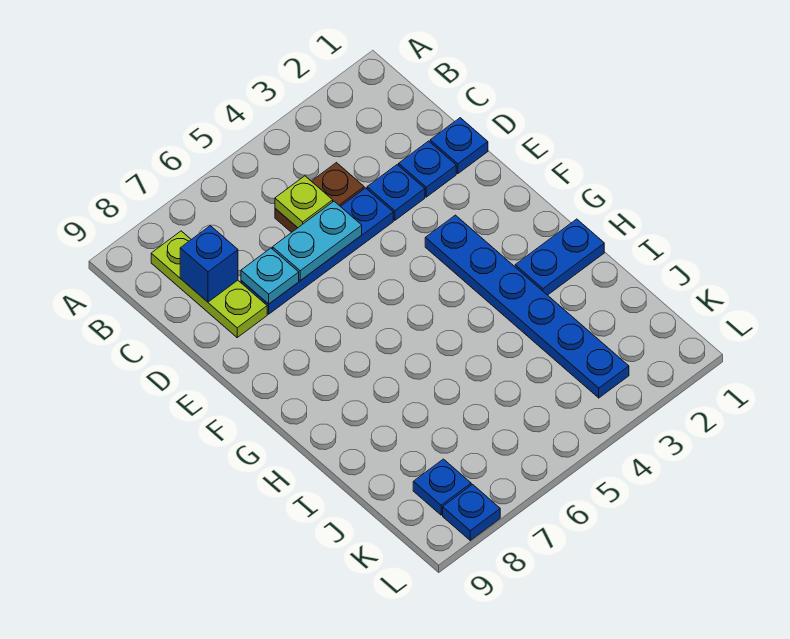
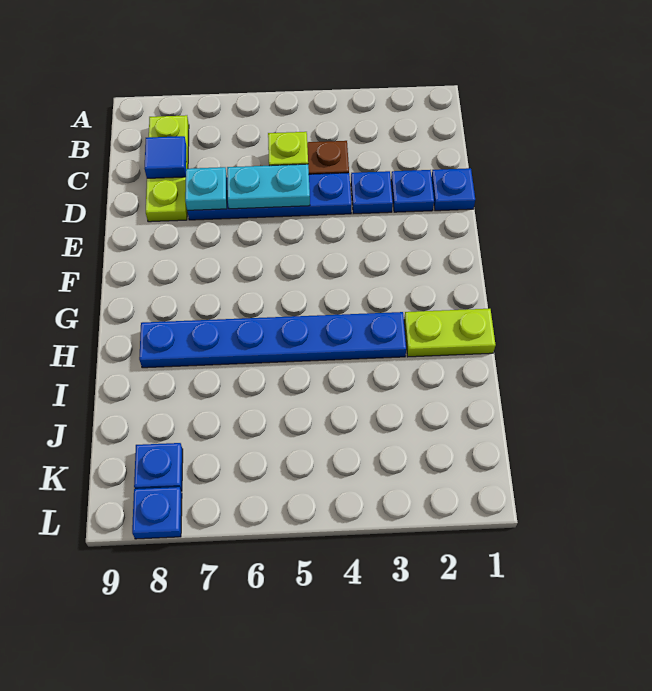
blue 1x1 brick [180,226,238,302] -> blue 1x1 tile [144,136,186,178]
blue 1x6 plate [425,215,629,398] -> blue 1x6 plate turned to [139,312,406,368]
blue 1x2 plate [515,219,604,295] -> lime 1x2 plate [404,309,496,357]

